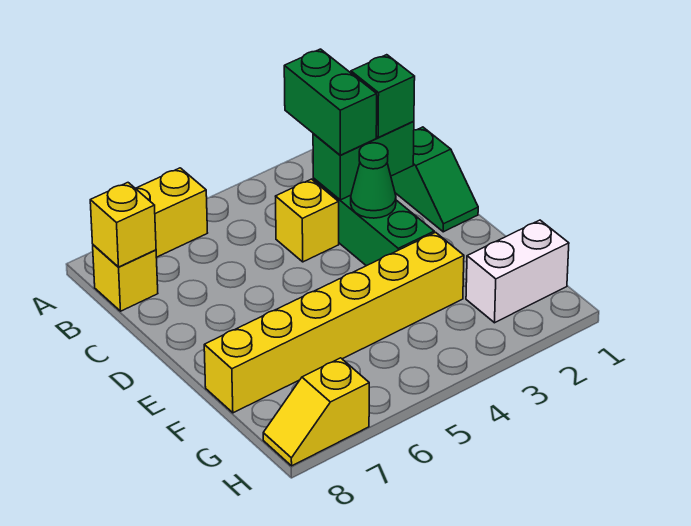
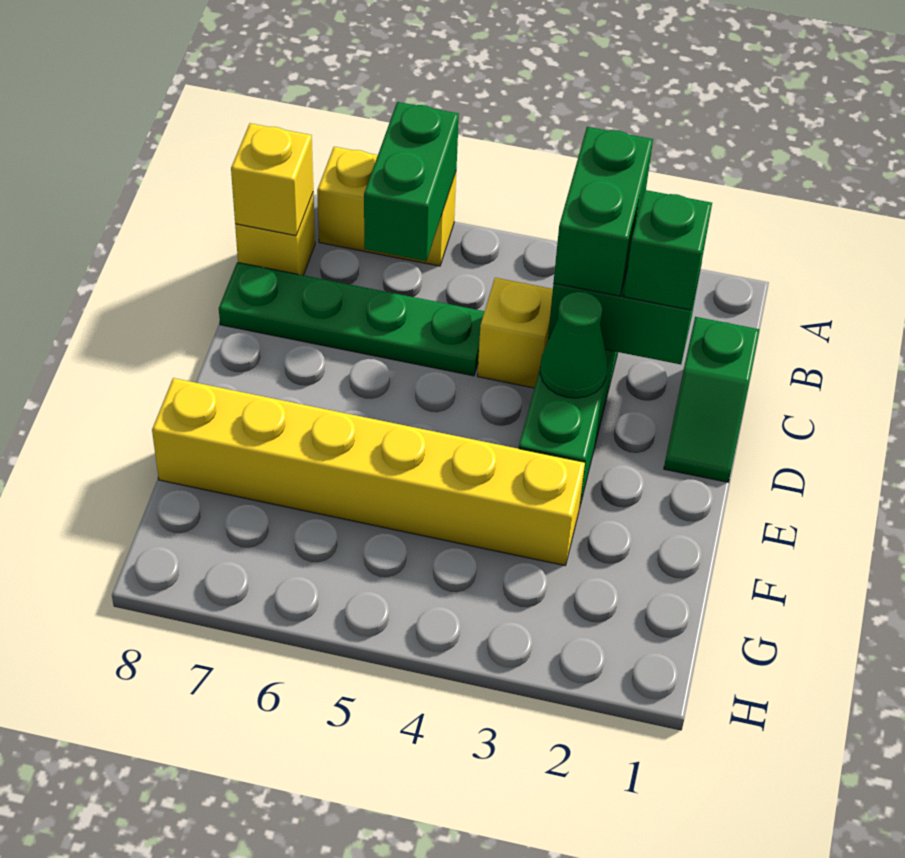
none -> green 1x2 brick [364,102,459,261]
none -> green 1x4 plate [219,262,485,376]
white 1x2 brick [466,220,569,323] -> none
yellow 1x2 slope [263,358,369,466] -> none

